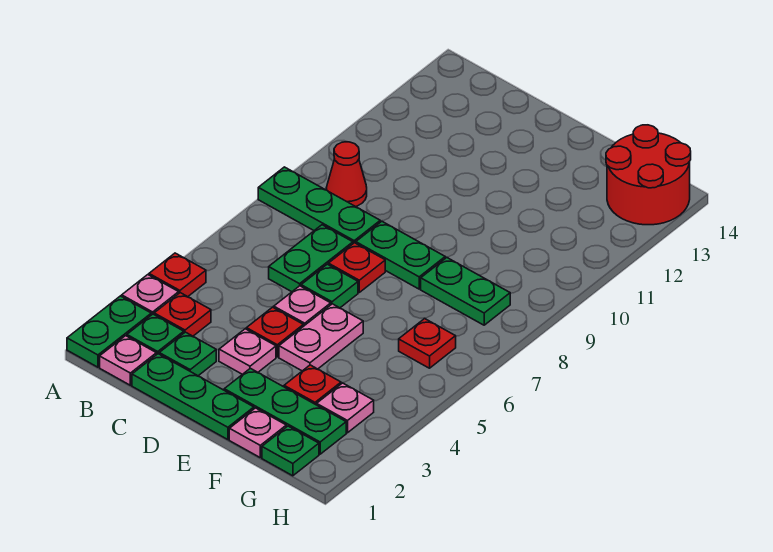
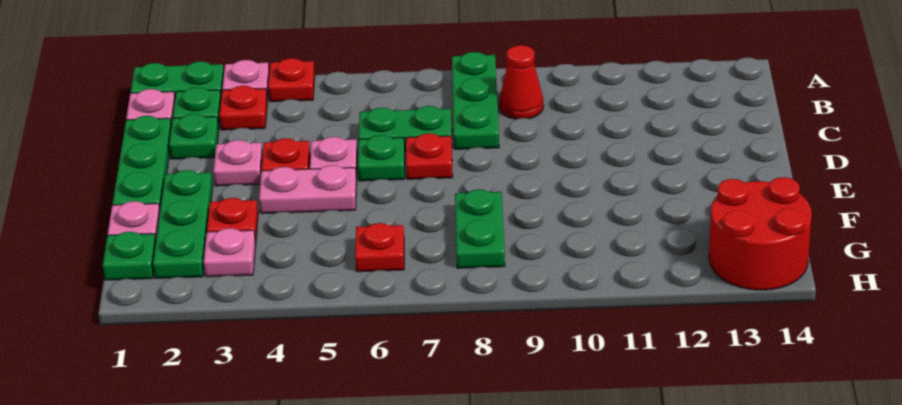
green 1x2 plate [356,221,445,289] -> none

